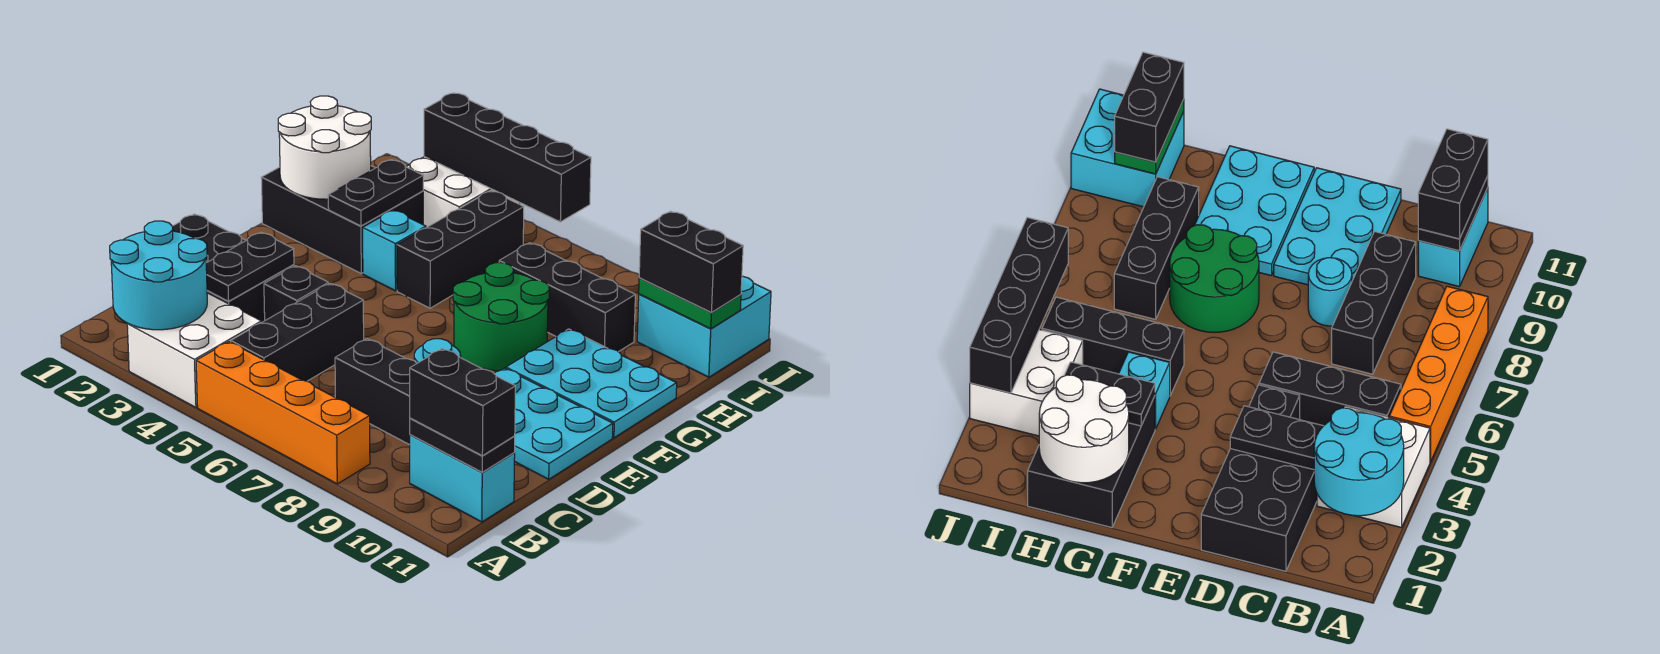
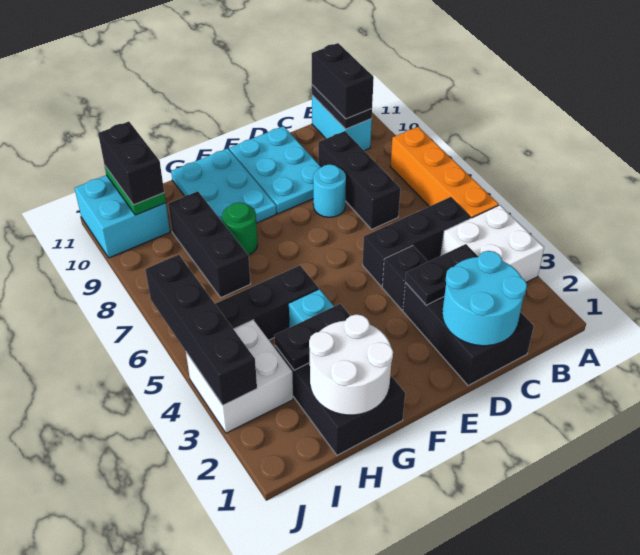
cyan 2x2 round brick [110,221,207,330] -> cyan 2x2 round brick moved to [442,251,527,346]
green 2x2 round brick [453,263,549,371] -> green 1x1 round brick [222,202,258,255]

